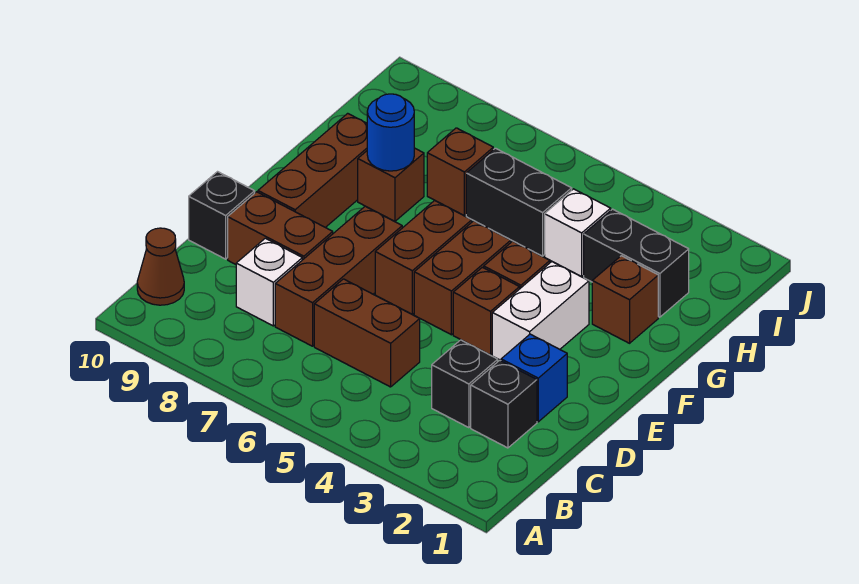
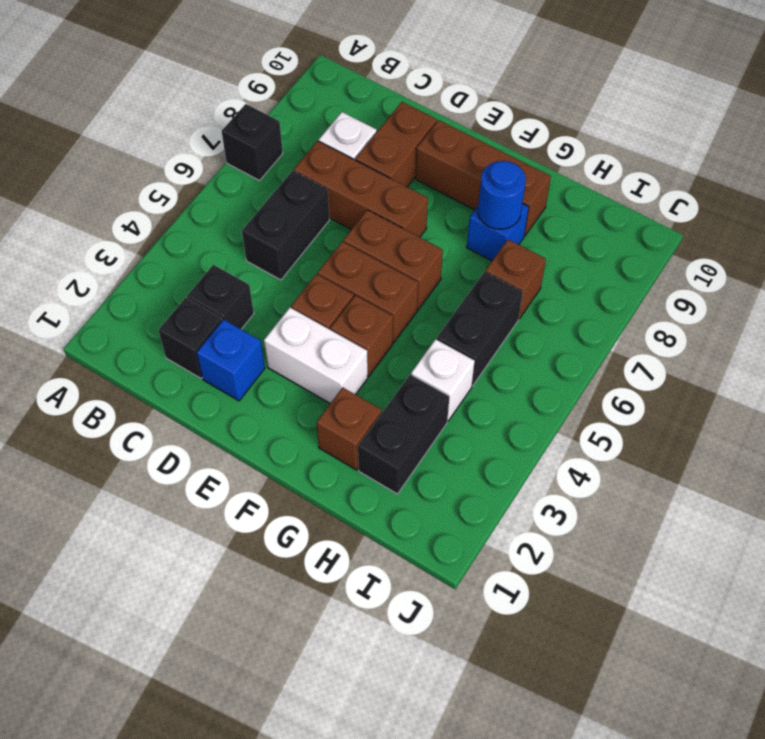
brown 1x1 cone [137,228,184,305] -> none
brown 1x2 brick [314,279,420,387] -> black 1x2 brick [242,171,330,280]
black 1x1 brick [189,172,255,259] -> black 1x1 brick moved to [222,104,283,181]
brown 1x1 brick [358,148,424,221] -> blue 1x1 brick [467,203,529,261]

